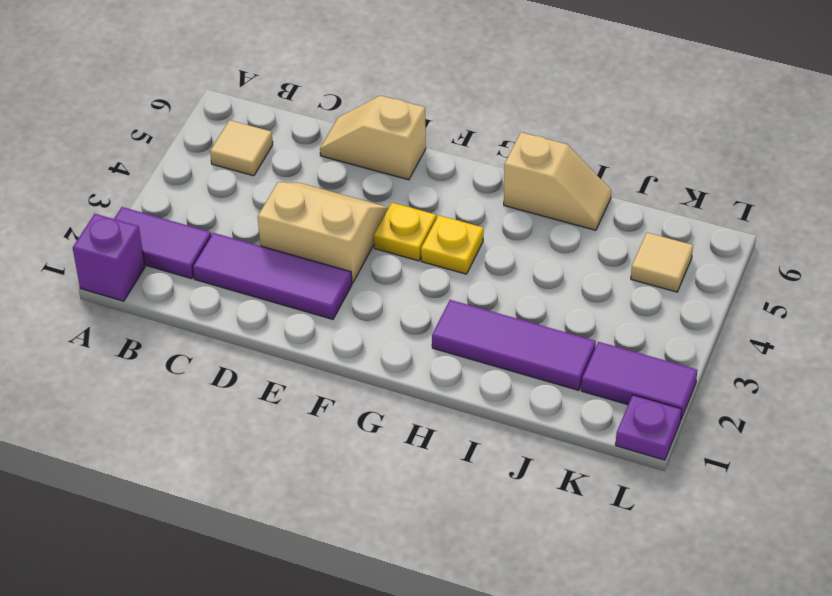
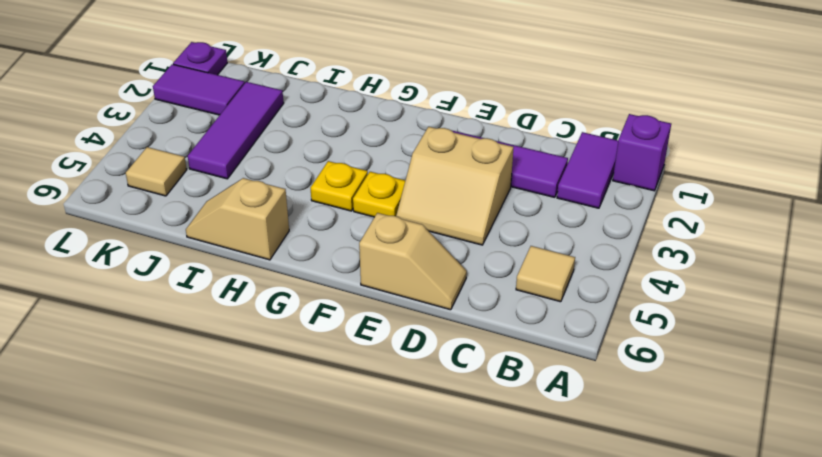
purple 1x2 tile [114,207,211,279] -> purple 1x2 tile turned to [557,132,618,208]
purple 1x3 tile [432,300,596,390] -> purple 1x3 tile turned to [188,82,284,179]

